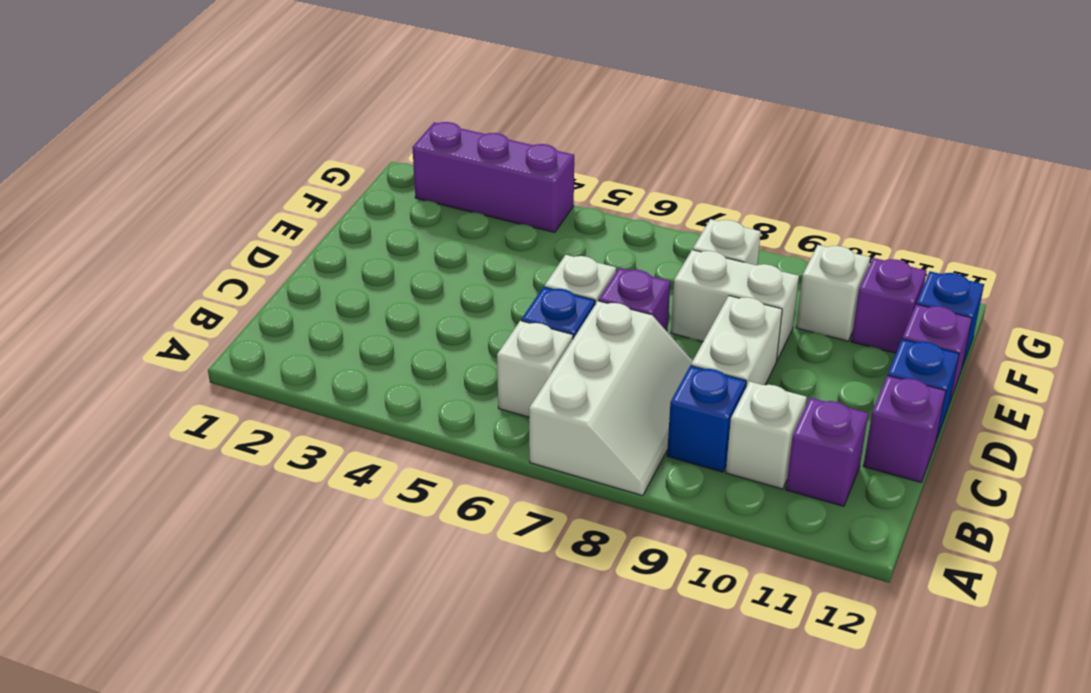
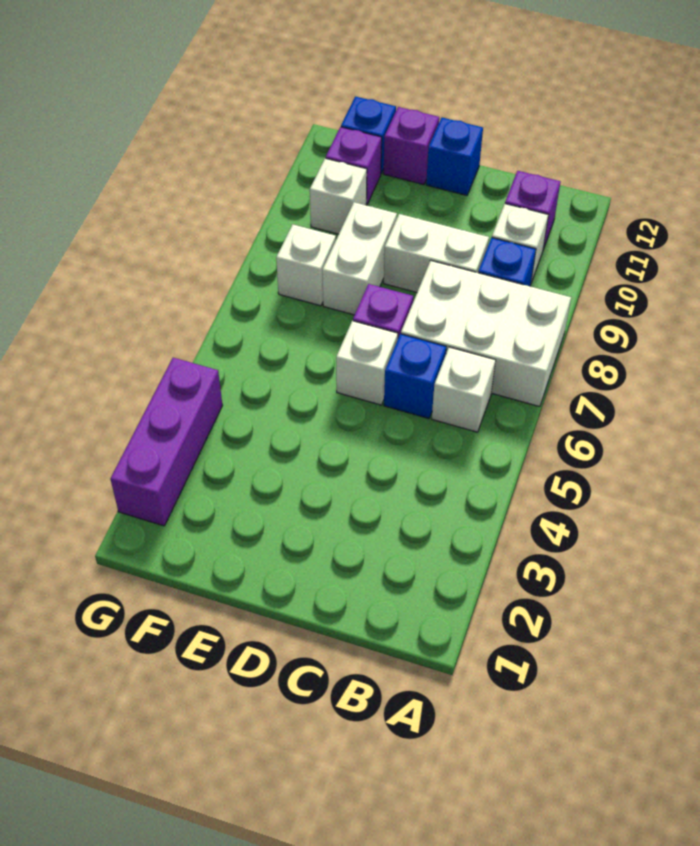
white 2x3 slope [529,301,692,496] -> white 2x3 brick [401,261,571,407]
purple 1x1 brick [863,375,946,482] -> none

